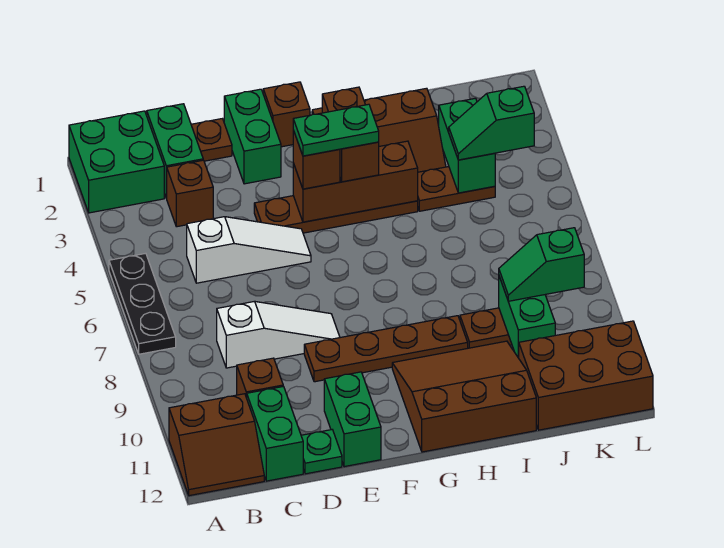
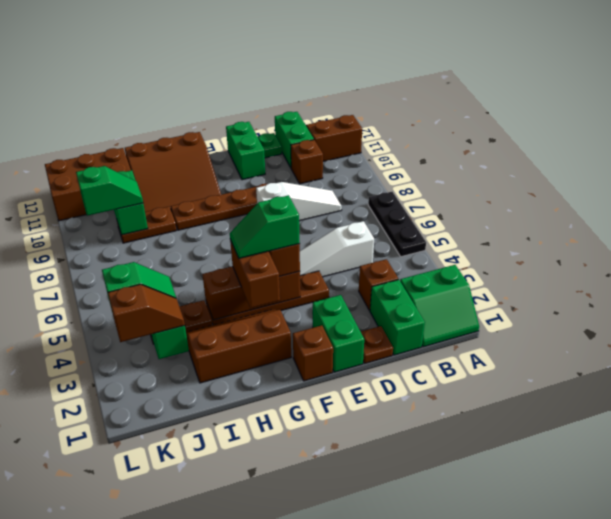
green 2x2 brick [69,111,164,213] -> green 2x2 slope [400,265,479,347]
white 1x3 slope [217,301,340,368] -> white 1x3 slope turned to [256,182,342,221]
green 1x2 plate [293,104,379,156] -> green 1x2 slope [230,195,300,258]
none -> brown 1x2 slope [108,284,185,342]

